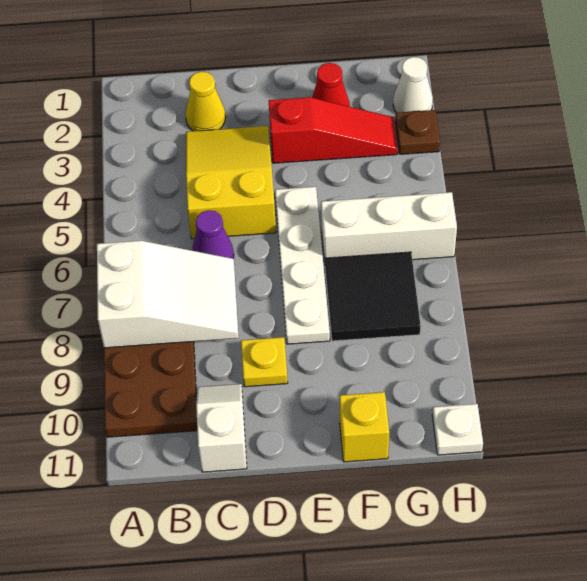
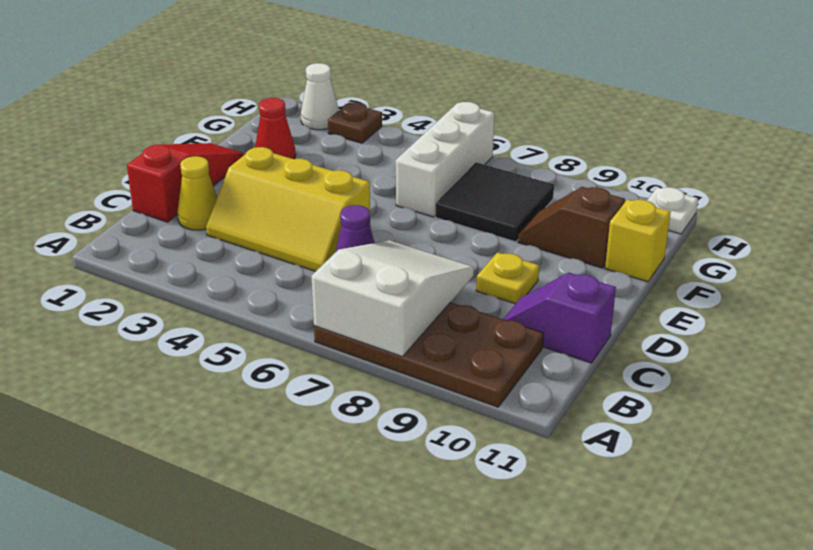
yellow 2x3 slope [186,126,276,239] -> yellow 2x3 slope turned to [206,147,370,271]
white 1x2 slope [196,384,247,472] -> purple 1x2 slope [503,273,616,363]
red 1x3 slope [269,97,398,163] -> red 1x3 slope moved to [127,143,244,222]
white 1x4 plate [275,187,330,344] -> none
none -> brown 1x2 slope [518,187,625,268]

